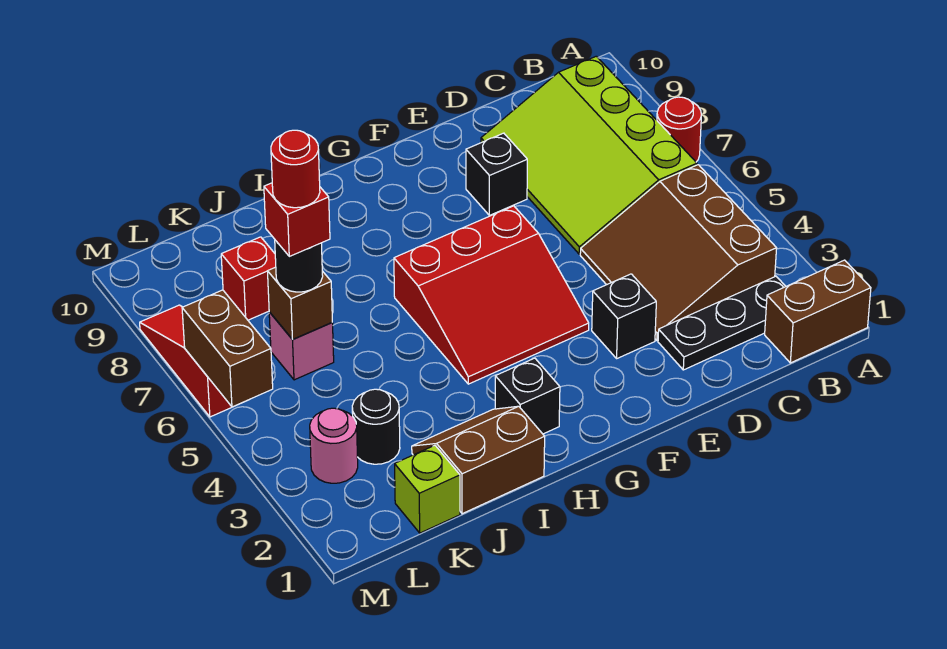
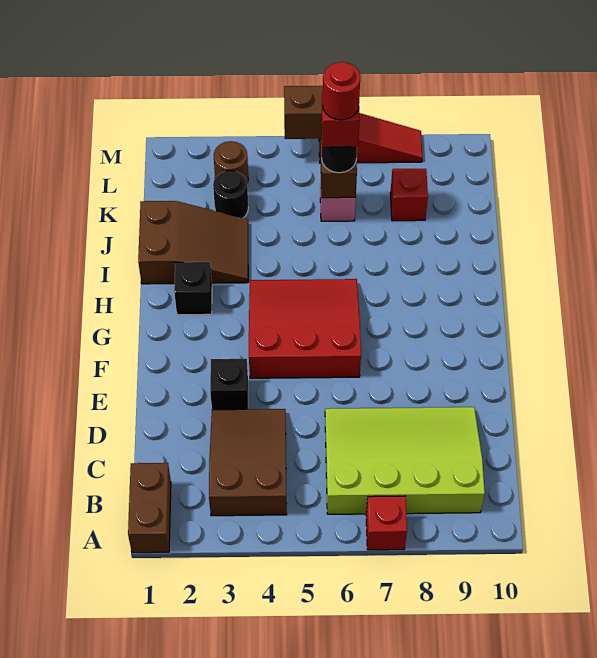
red 1x1 round brick [657,97,701,162] -> red 1x1 brick [366,496,407,550]
black 1x3 plate [658,276,786,370] -> none
brown 3x3 slope [580,165,777,340] -> brown 2x3 slope [209,409,287,516]
black 1x1 brick [466,133,527,215] -> none
red 3x3 slope [394,206,589,384] -> red 3x3 slope turned to [249,279,361,378]
brown 2x2 slope [412,406,545,514] -> brown 2x3 slope [138,201,248,284]
lime 1x1 brick [395,445,460,533] -> none
pink 1x1 round brick [310,408,358,483] -> brown 1x1 round brick [214,141,248,183]

